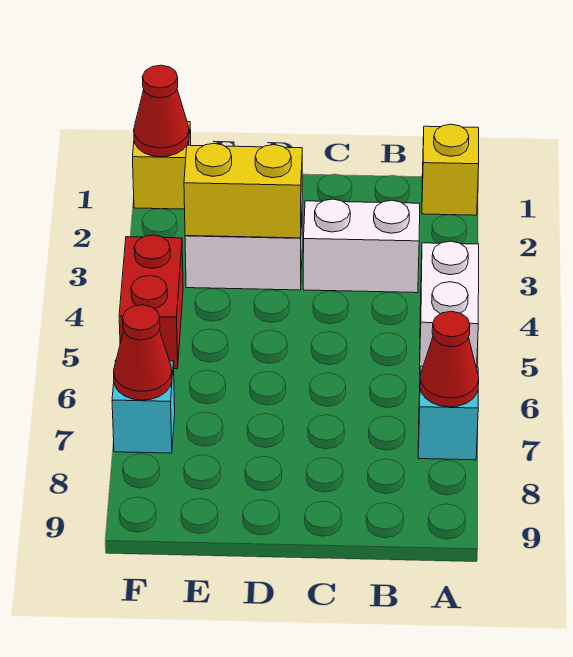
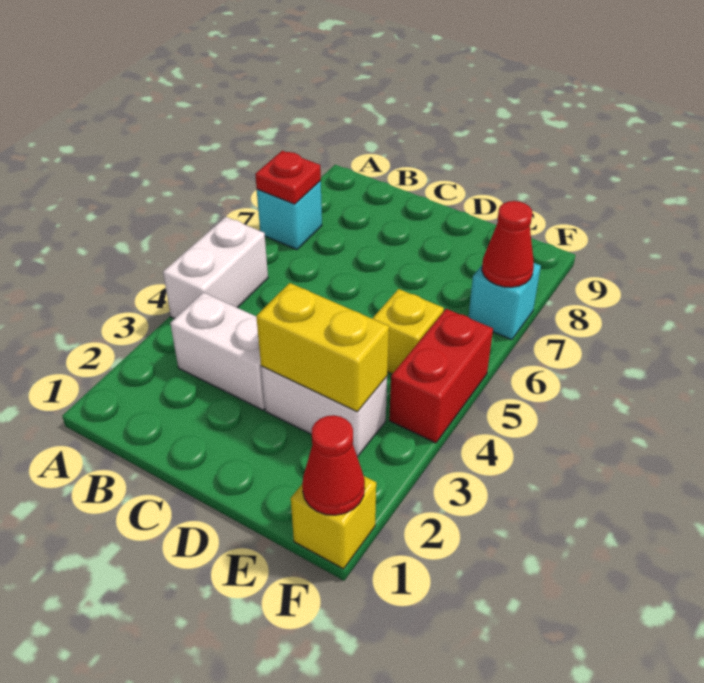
yellow 1x1 brick [422,124,479,215] -> yellow 1x1 brick moved to [372,289,444,374]
red 1x1 cone [420,311,479,407] -> red 1x1 plate [255,151,321,204]

